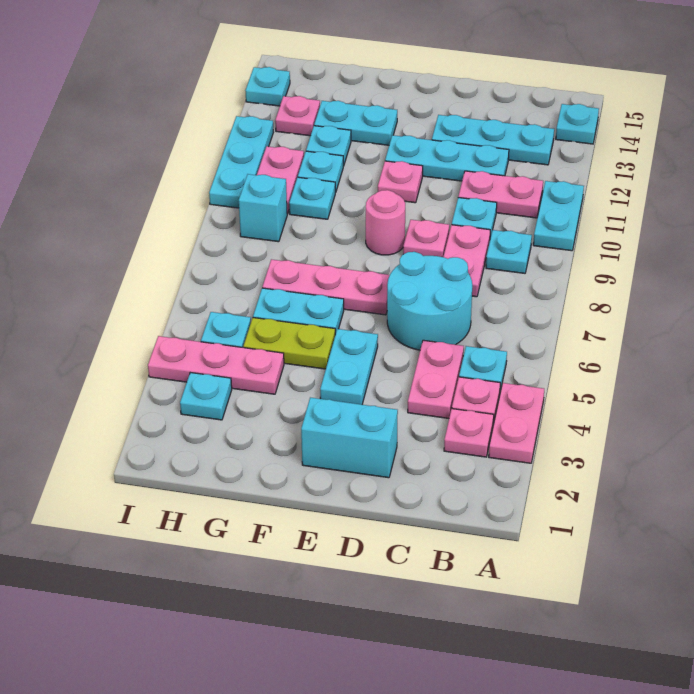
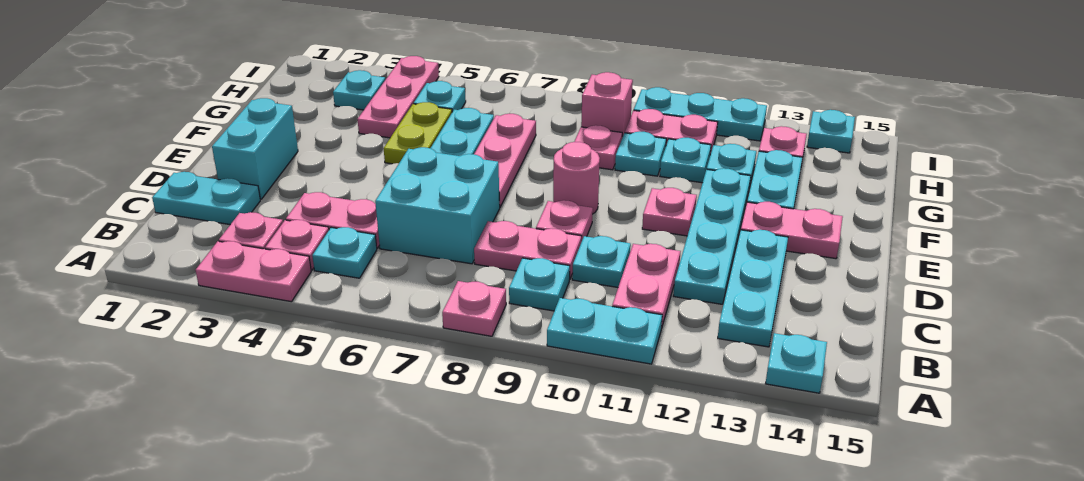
none -> pink 1x1 plate [442,281,506,336]
cyan 2x2 round brick [387,252,472,350] -> cyan 2x2 brick [375,147,500,264]
cyan 1x3 plate [385,135,509,181] -> cyan 1x4 plate [674,168,751,304]
cyan 1x2 plate [320,329,378,405] -> cyan 1x2 plate moved to [152,172,260,225]
none -> pink 1x2 plate [741,202,843,259]
none -> pink 1x1 plate [574,125,622,170]
cyan 1x1 brick [239,174,287,242] -> pink 1x1 brick [581,72,633,137]

